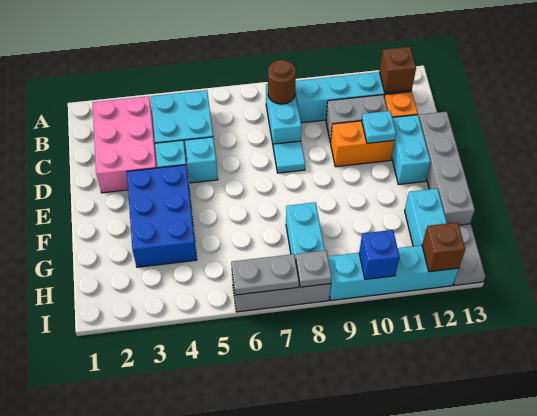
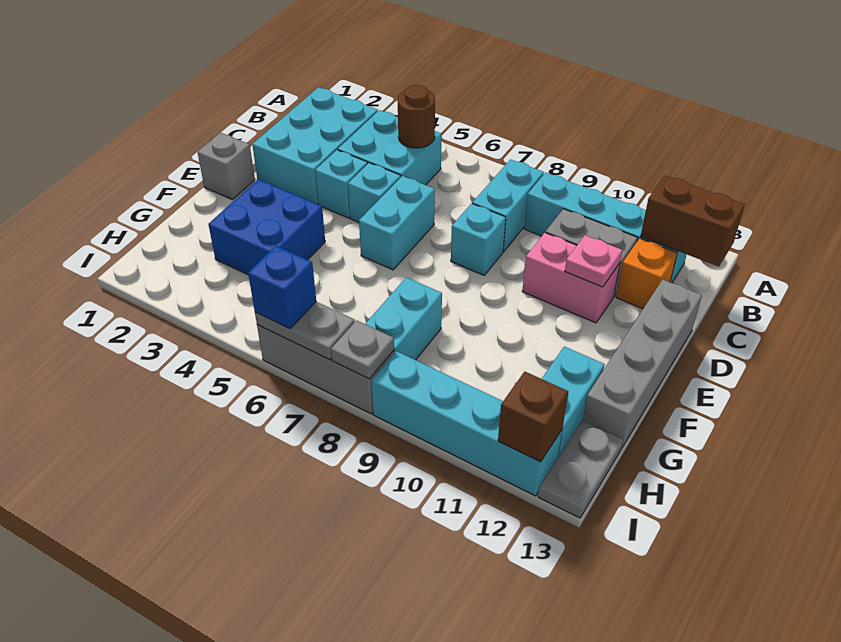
pink 2x3 brick [93,96,157,193] -> cyan 2x3 brick [252,87,378,204]
brown 1x1 round brick [268,60,296,104] -> brown 1x1 round brick moved to [398,85,435,148]
brown 1x1 brick [379,47,416,93] -> brown 1x2 brick [641,176,745,267]
cyan 1x1 tile [274,141,305,173] -> cyan 1x1 brick [451,203,506,275]
orange 1x2 brick [331,121,395,167] -> pink 1x2 brick [522,233,620,323]
cyan 1x1 plate [362,111,396,143] -> pink 1x1 plate [565,235,622,287]
cyan 1x2 brick [392,115,431,185] -> cyan 1x2 brick moved to [359,176,435,270]
none -> grey 1x1 brick [198,133,255,200]
blue 2x3 brick [127,165,197,267] -> blue 2x2 brick [208,179,325,275]
blue 1x1 brick [359,230,400,279] -> blue 1x1 brick moved to [248,246,316,329]

